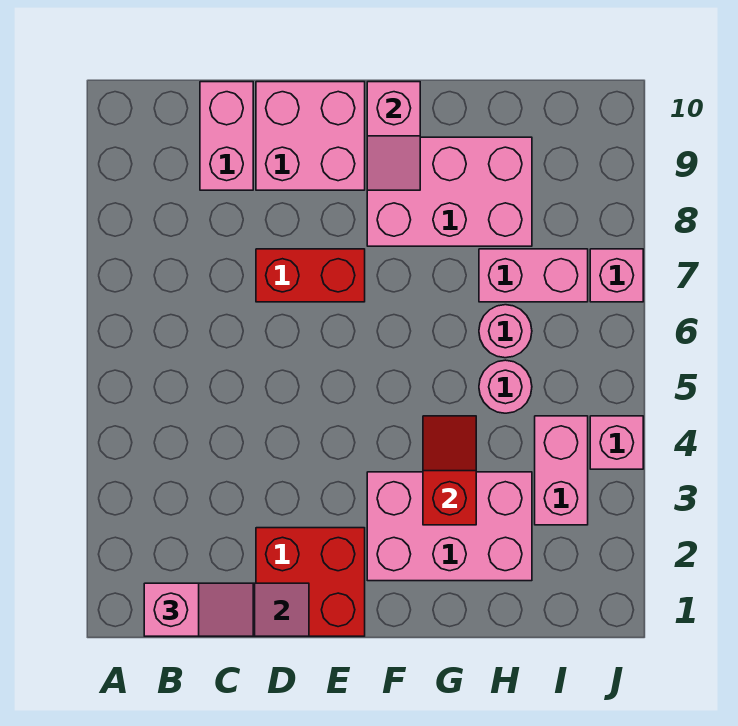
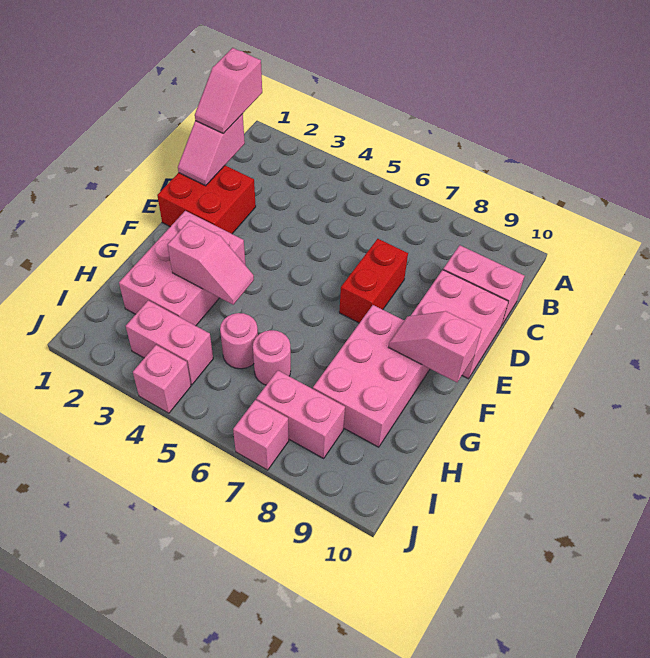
red 1x2 slope [423,416,476,525] -> pink 1x2 slope [168,220,254,305]
pink 1x2 brick [479,249,588,302] -> pink 1x2 brick turned to [256,370,345,458]

